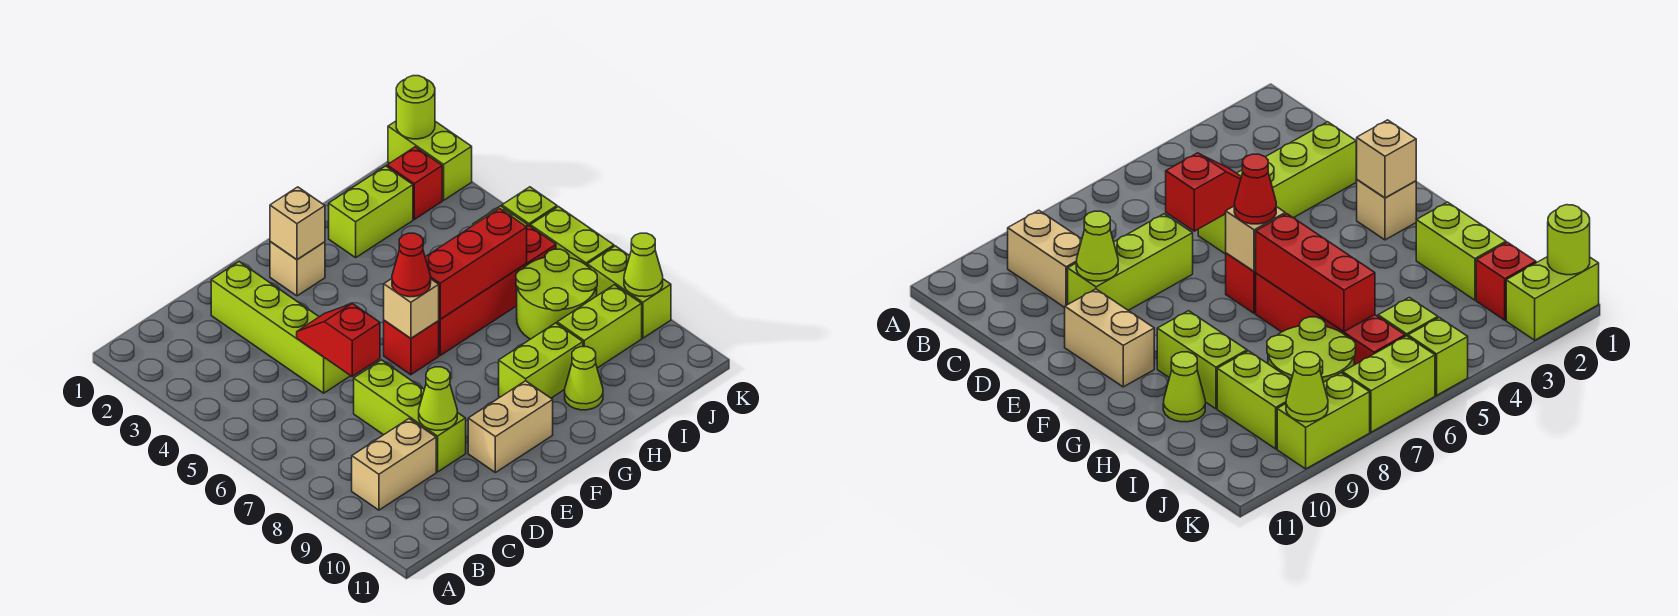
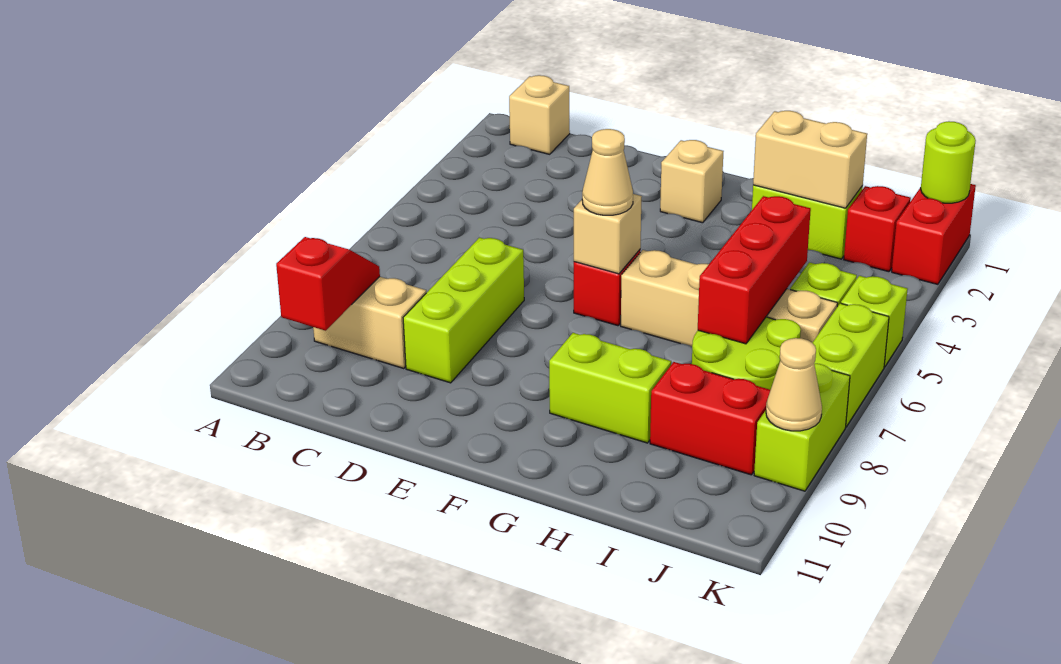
lime 1x4 brick [211,262,350,393] -> none
red 1x2 slope [297,303,380,376] -> red 1x2 slope moved to [276,237,380,331]
lime 1x1 cone [419,367,457,430] -> none
tan 1x2 brick [468,381,553,472] -> tan 1x2 brick moved to [753,111,867,208]
tan 1x1 brick [270,187,325,260] -> tan 1x1 brick moved to [509,75,570,154]
red 1x1 cone [392,233,431,297] -> tan 1x1 cone [582,129,633,215]
red 1x4 brick [439,226,556,355] -> tan 1x4 brick [621,250,838,347]
red 1x3 brick [425,208,527,319] -> red 1x3 brick turned to [698,196,811,344]
lime 1x1 cone [565,347,603,410] -> none
lime 1x2 brick [557,285,642,368] -> red 1x2 brick [650,362,770,475]
lime 1x2 brick [388,121,472,200] -> red 1x2 brick [892,184,976,284]
lime 1x1 cone [624,233,663,297] -> tan 1x1 cone [766,338,822,431]

